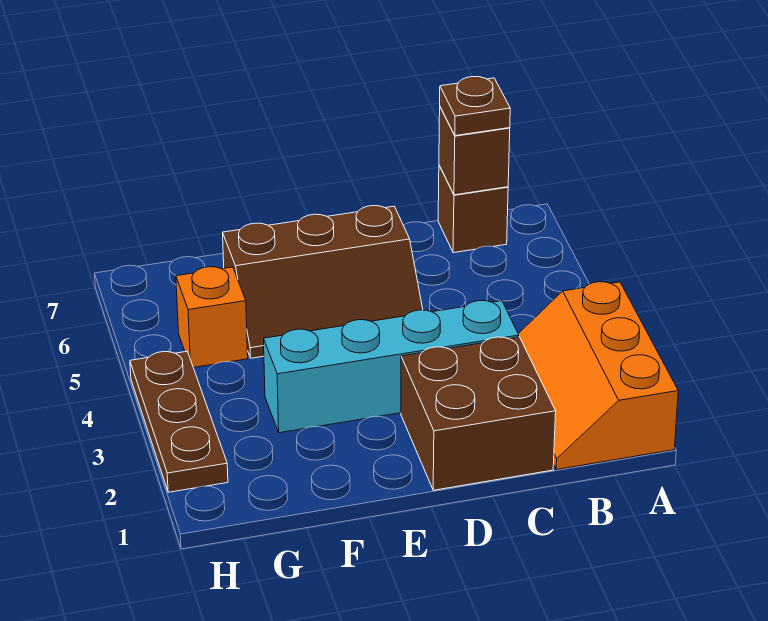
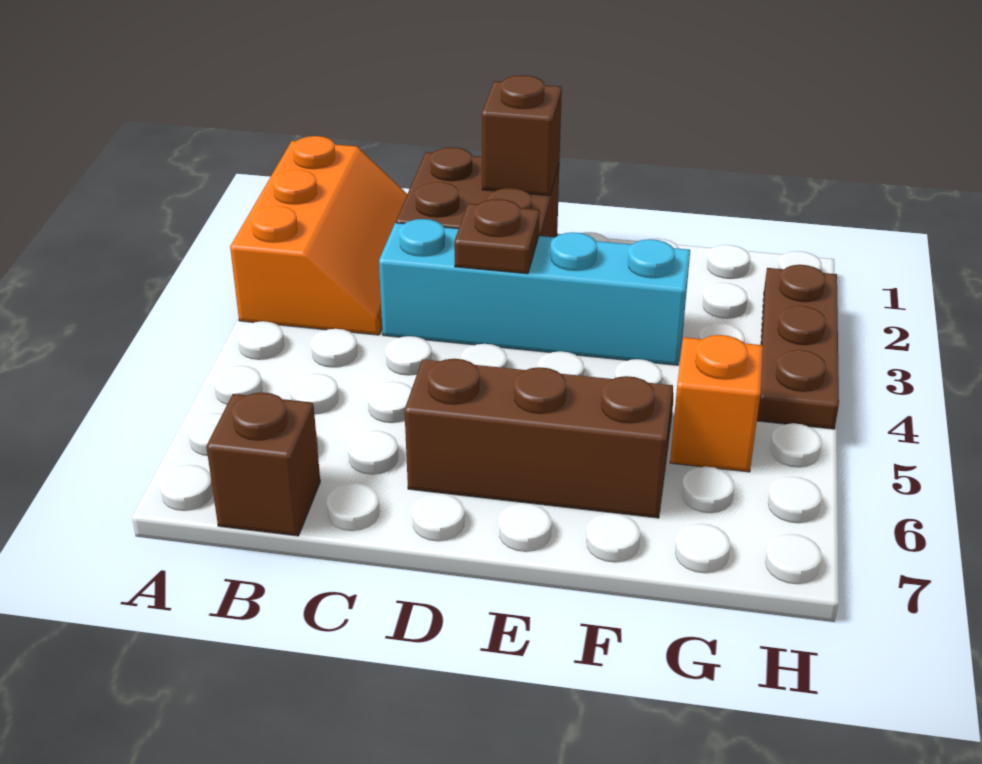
brown 1x1 brick [439,107,510,195] -> brown 1x1 brick moved to [482,75,562,196]
brown 1x1 plate [440,77,510,136] -> brown 1x1 plate moved to [454,199,540,274]

